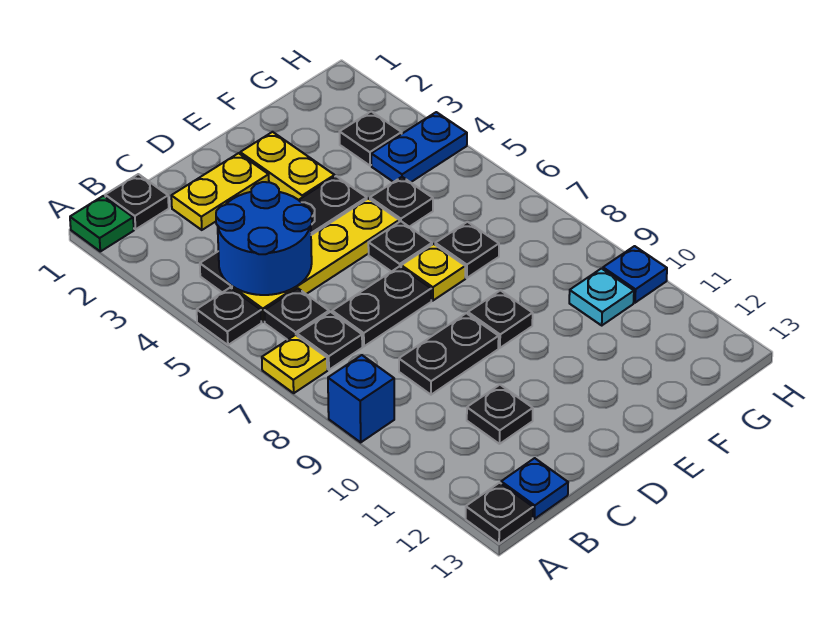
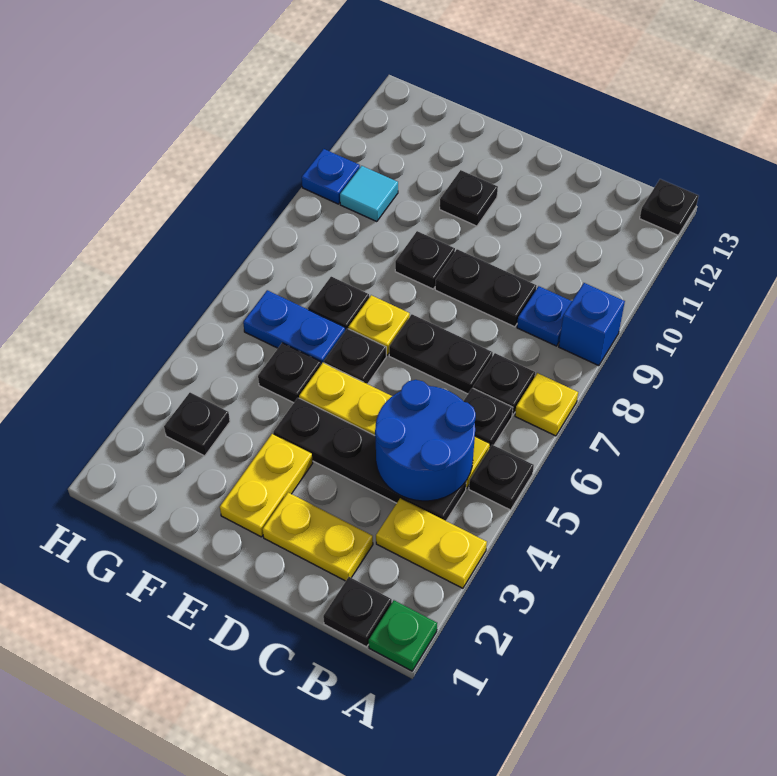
none -> yellow 1x2 plate [376,498,487,588]
blue 1x1 plate [501,458,568,519] -> blue 1x1 plate moved to [517,286,572,346]
black 1x1 plate [467,385,533,444] -> black 1x1 plate moved to [440,170,498,226]
blue 1x2 plate [371,112,467,182] -> blue 1x2 plate moved to [243,290,345,364]
cyan 1x1 plate [569,269,634,325] -> cyan 1x1 tile [340,166,398,222]

